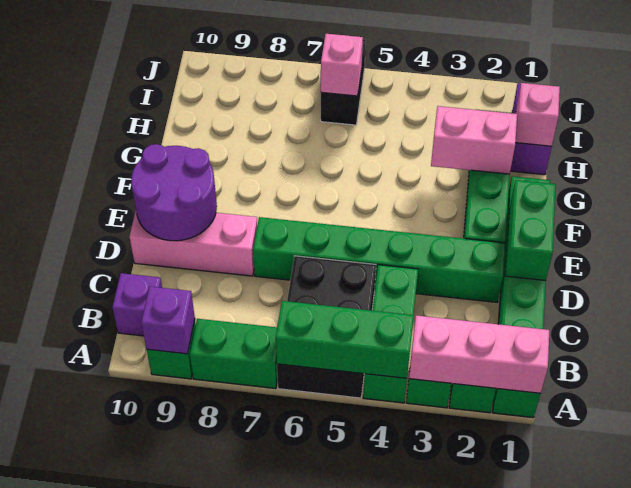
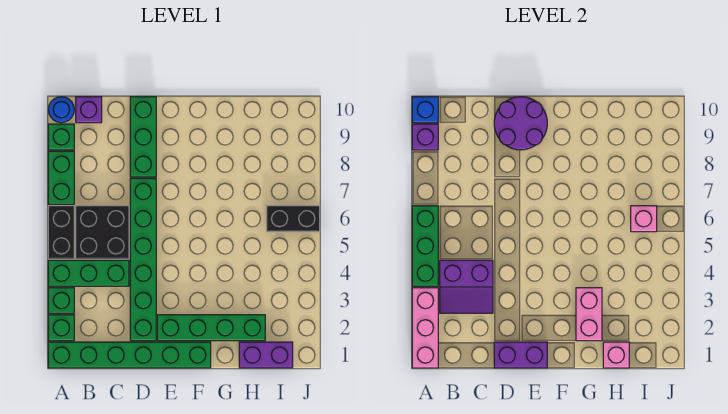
none -> blue 1x1 round brick [48,97,74,123]
none -> blue 1x1 brick [412,97,438,123]
none -> purple 2x2 slope [440,260,493,313]
green 1x2 brick [505,180,556,281] -> purple 1x2 brick [494,342,547,368]
pink 1x3 brick [129,211,257,276] -> green 1x3 brick [130,97,156,177]

